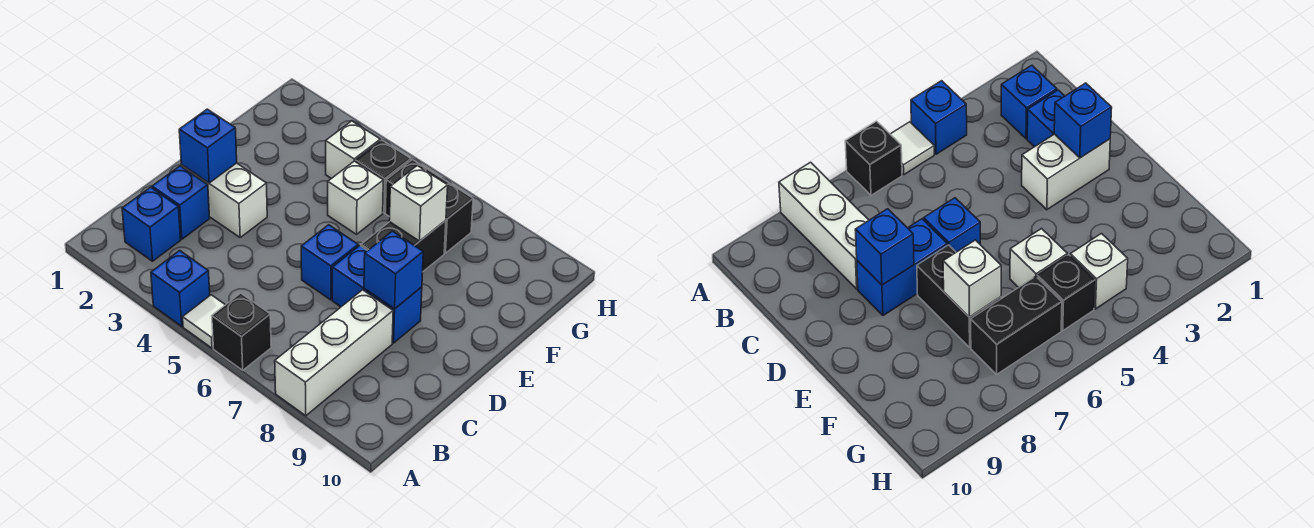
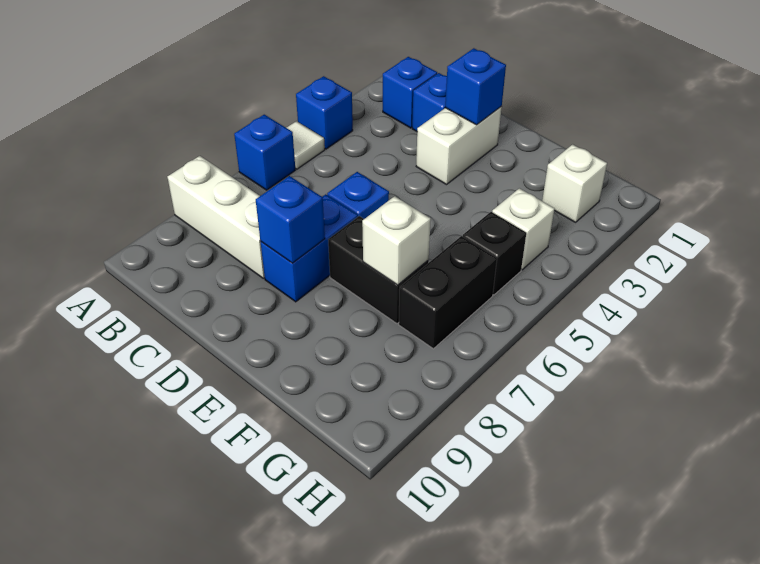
black 1x1 brick [212,293,271,370] -> blue 1x1 brick [234,115,295,190]
white 1x1 brick [328,161,383,234] -> white 1x1 brick moved to [542,144,607,222]

